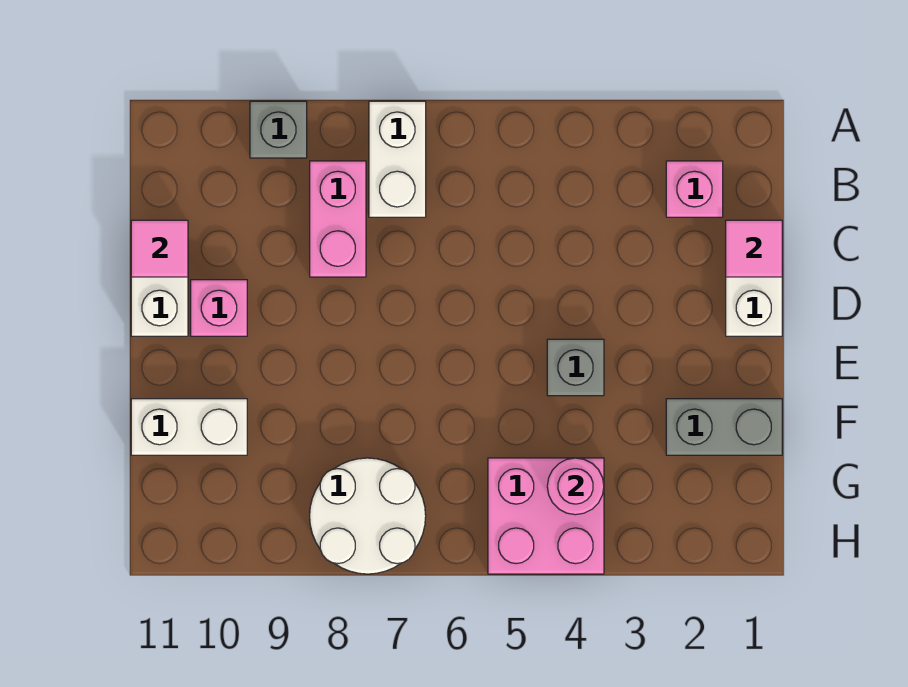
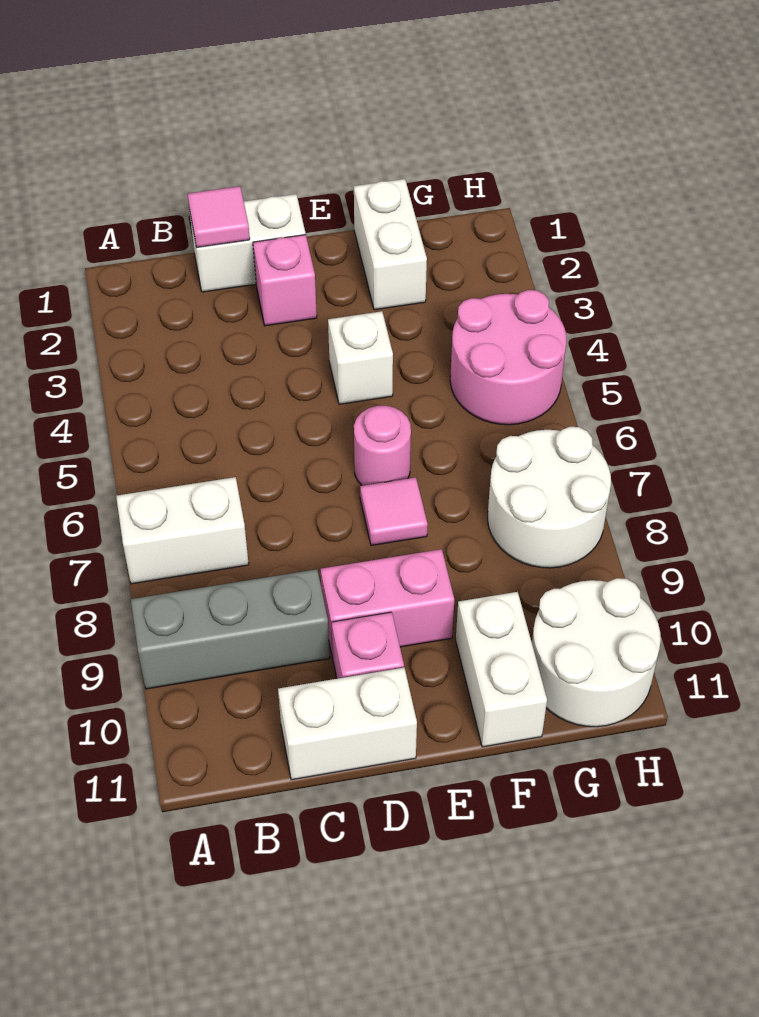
grey 1x1 brick [250,101,307,158] -> grey 1x3 brick [131,569,330,689]
pink 1x1 brick [666,161,723,217] -> pink 1x1 brick moved to [253,235,317,326]
pink 1x2 brick [310,161,366,277] -> pink 1x2 brick moved to [321,549,454,658]
pink 1x1 tile [131,220,188,277] -> pink 1x1 tile moved to [360,477,428,545]
grey 1x1 brick [547,339,604,396] -> white 1x1 brick [328,311,393,404]
grey 1x2 brick [666,399,782,455] -> white 1x2 brick [354,179,427,310]
pink 2x2 brick [488,458,604,574] -> pink 2x2 round brick [450,290,566,425]
pink 1x1 round brick [547,458,604,515] -> pink 1x1 round brick moved to [354,406,411,486]
none -> white 2x2 round brick [532,578,661,727]

